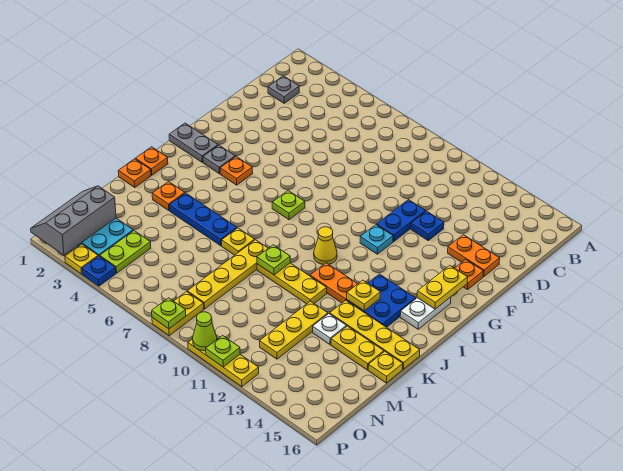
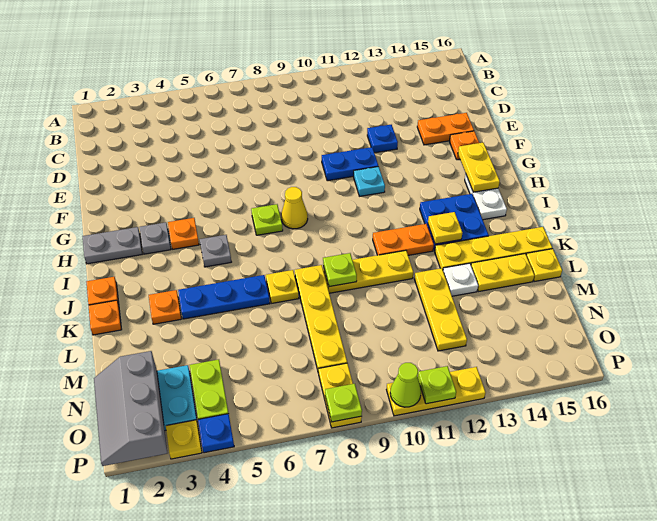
grey 1x1 plate [268,76,299,103] -> grey 1x1 plate moved to [200,235,231,267]
blue 1x2 plate [377,200,426,242] -> blue 1x2 plate turned to [322,147,378,181]
yellow 1x1 cone [314,227,337,265] -> yellow 1x1 cone moved to [281,187,308,229]

